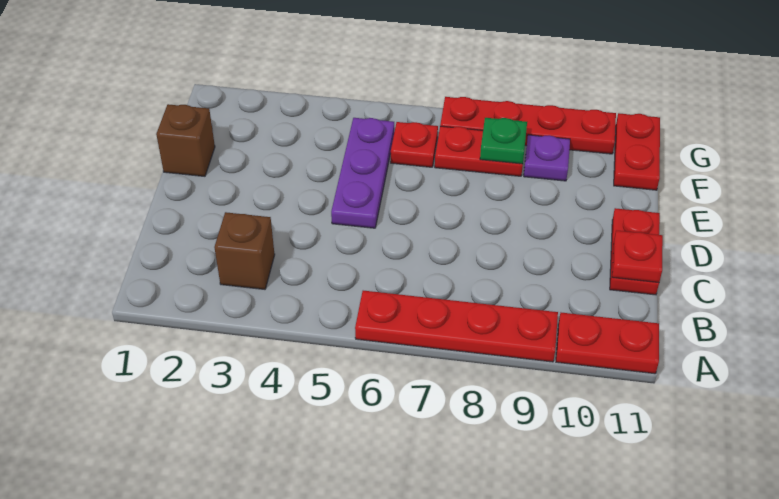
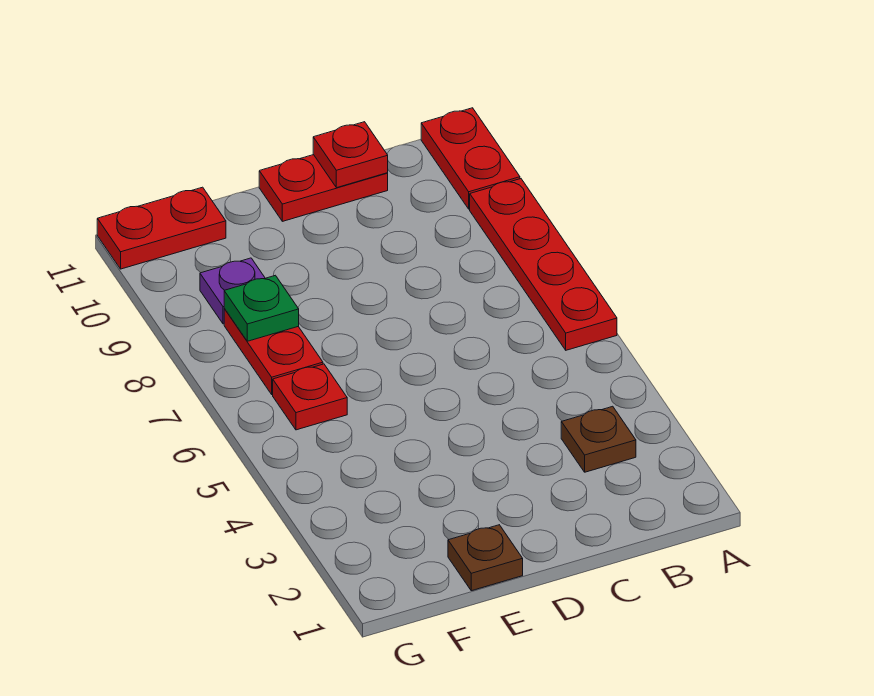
brown 1x1 brick [214,212,275,289] -> brown 1x1 plate [561,406,636,472]
purple 1x3 plate [331,118,394,228] -> none
brown 1x1 brick [156,104,215,176] -> brown 1x1 plate [448,525,523,591]
red 1x4 plate [440,97,616,154] -> none

